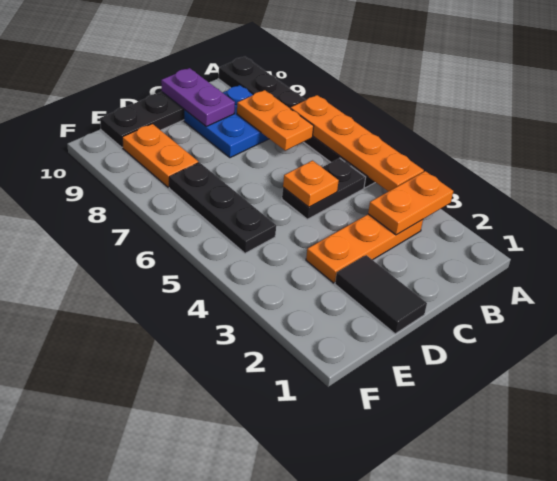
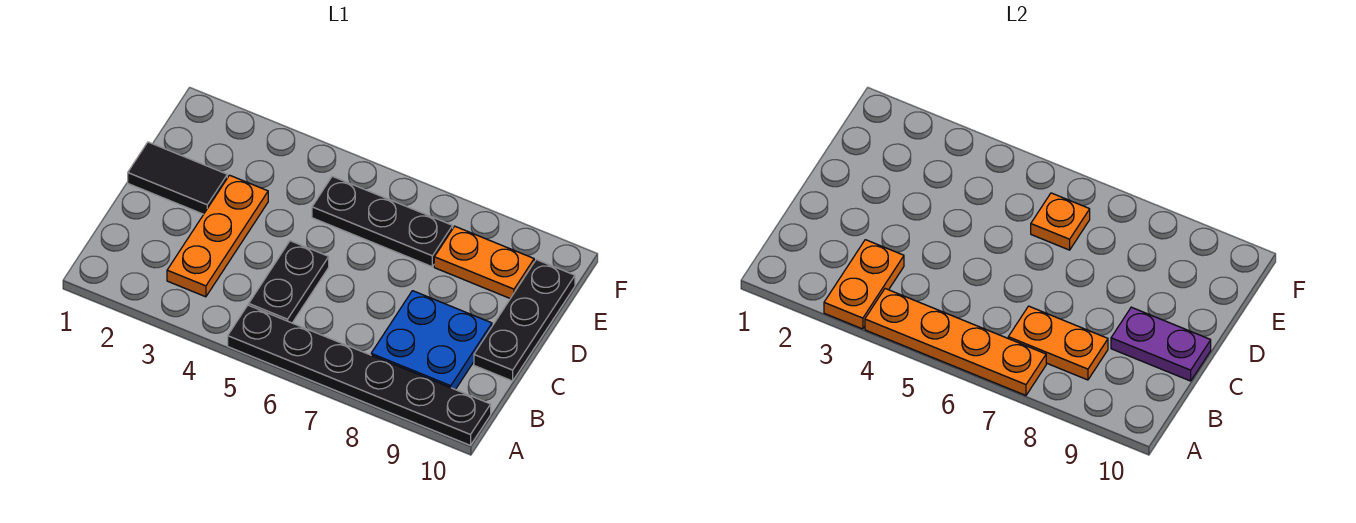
orange 1x1 plate [283,161,339,207] -> orange 1x1 plate moved to [1031,193,1090,250]

